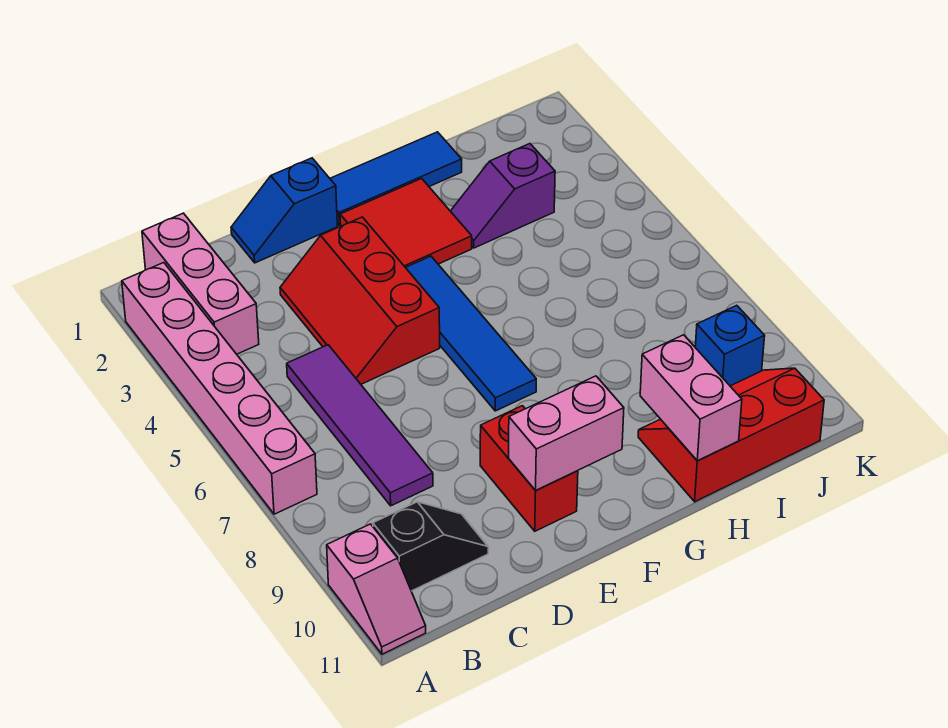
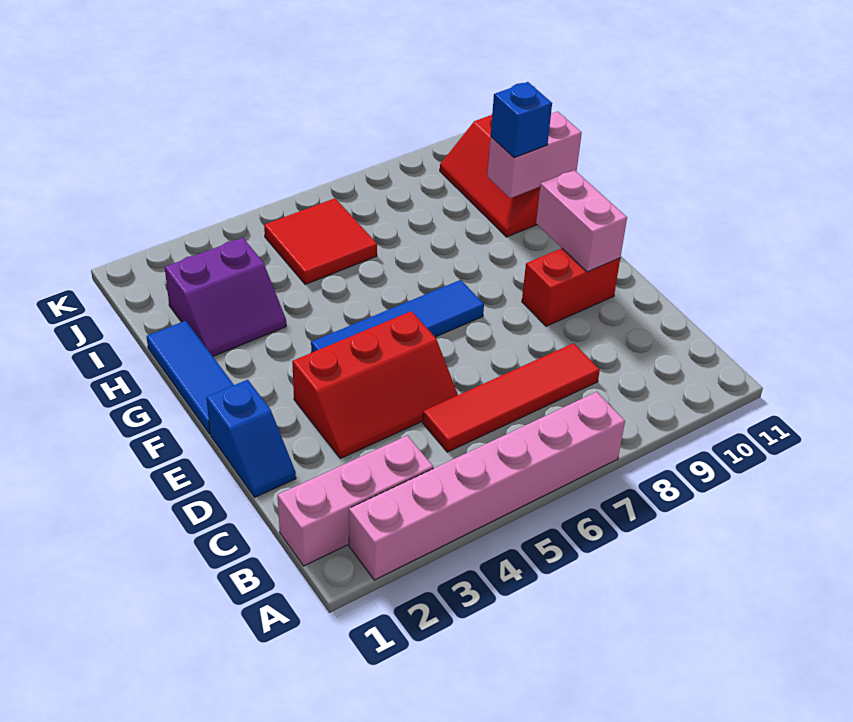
pink 1x2 slope [327,524,426,654] -> none
black 1x2 slope [373,502,488,591] -> none
purple 1x4 tile [287,345,433,506] -> red 1x4 tile [423,343,600,452]
red 2x2 tile [340,179,472,267] -> red 2x2 tile moved to [264,198,377,284]
purple 1x2 slope [451,144,555,248] -> purple 2x2 slope [165,238,286,356]
blue 1x1 brick [695,305,765,386] -> blue 1x1 brick moved to [491,82,552,158]

